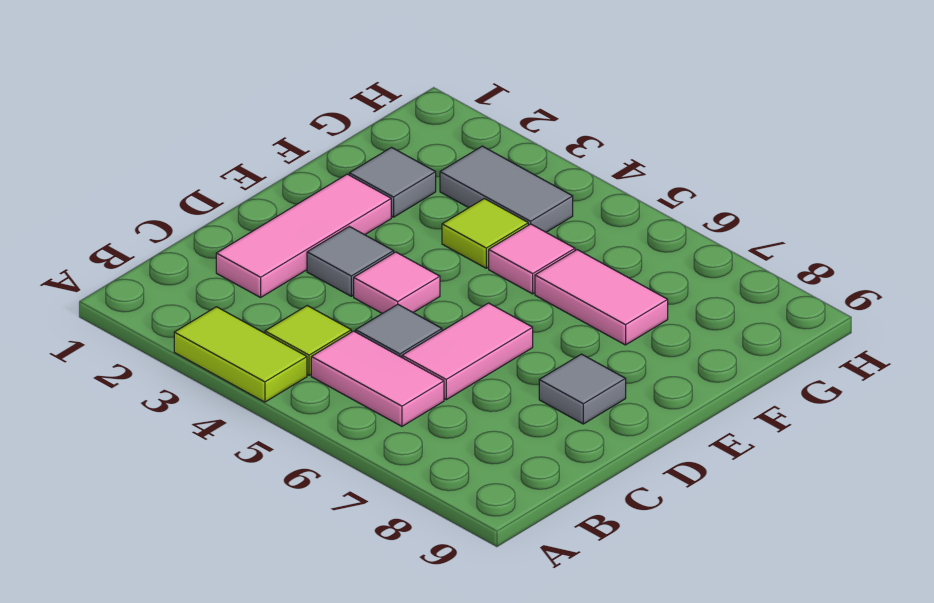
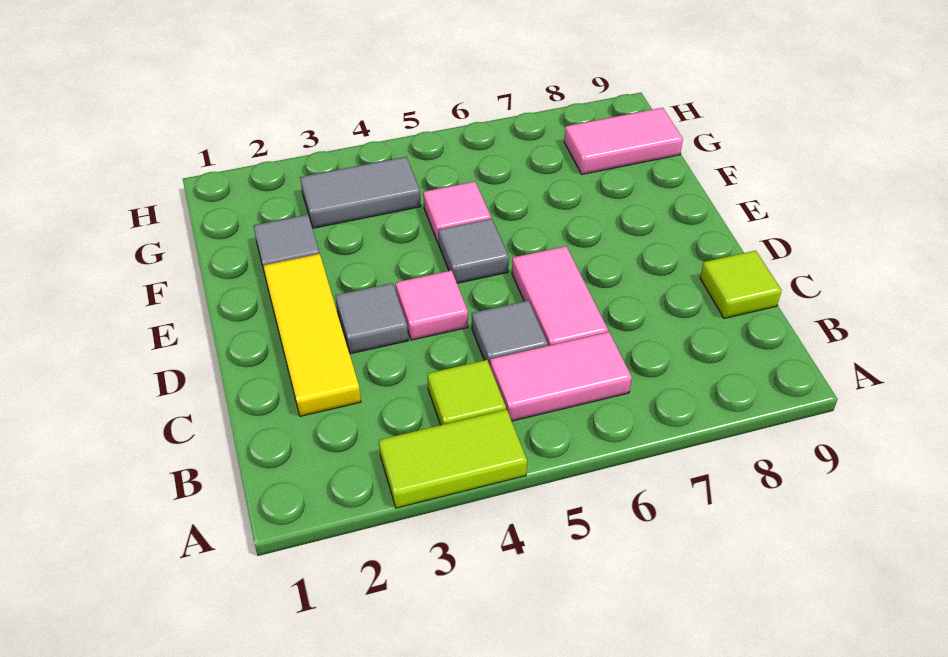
pink 1x3 tile [216,174,391,297] -> yellow 1x3 tile [263,254,361,416]
grey 1x1 tile [539,354,626,424] -> grey 1x1 tile moved to [438,219,509,283]
lime 1x1 tile [442,199,528,268] -> lime 1x1 tile moved to [700,251,782,318]
pink 1x2 tile [535,250,668,345] -> pink 1x2 tile moved to [564,108,683,174]

